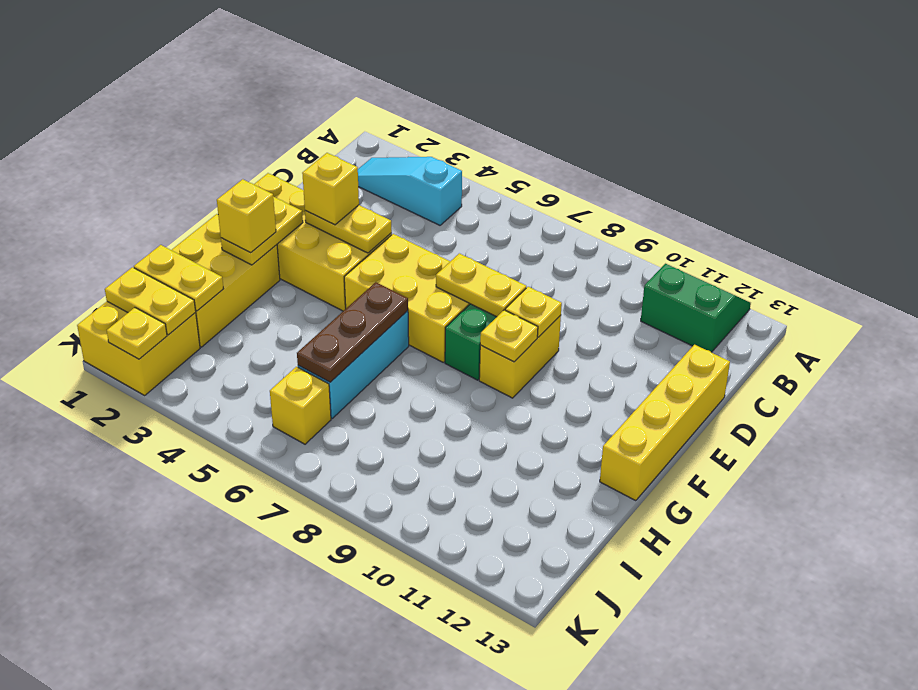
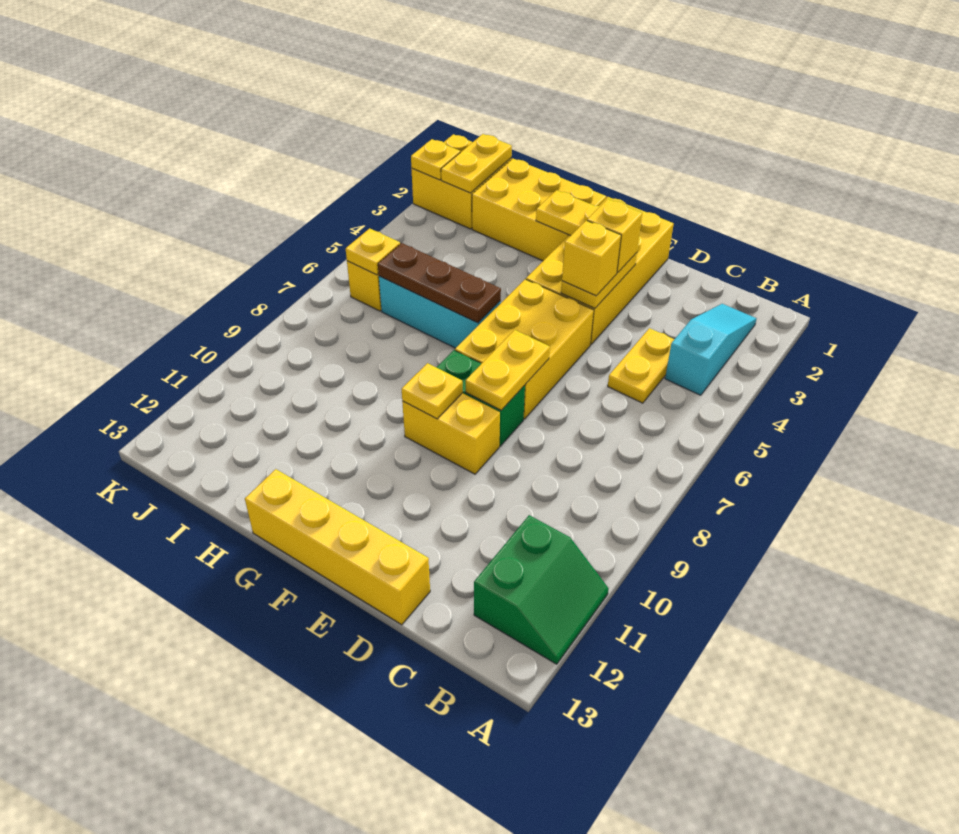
yellow 1x1 plate [505,287,562,337] -> yellow 1x1 plate moved to [346,228,400,275]
yellow 1x1 brick [217,179,276,253] -> yellow 1x1 brick moved to [562,220,621,296]
yellow 1x2 plate [134,245,223,311] -> yellow 1x2 plate moved to [608,328,674,403]

